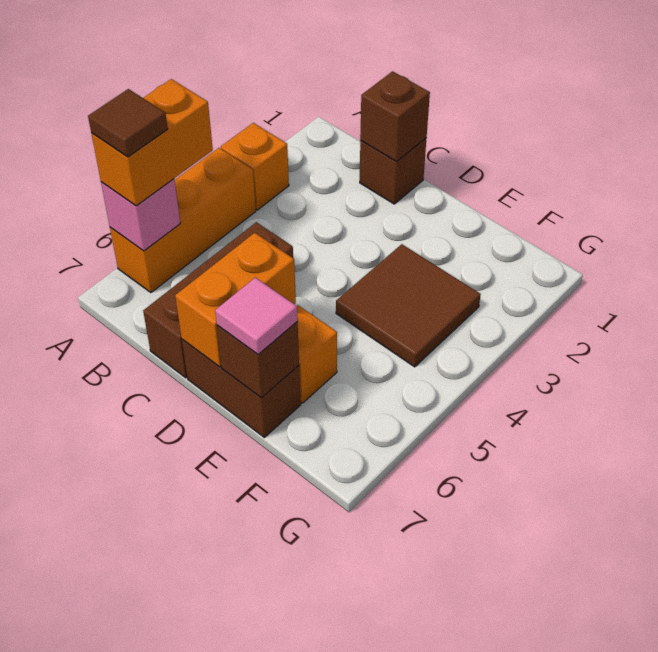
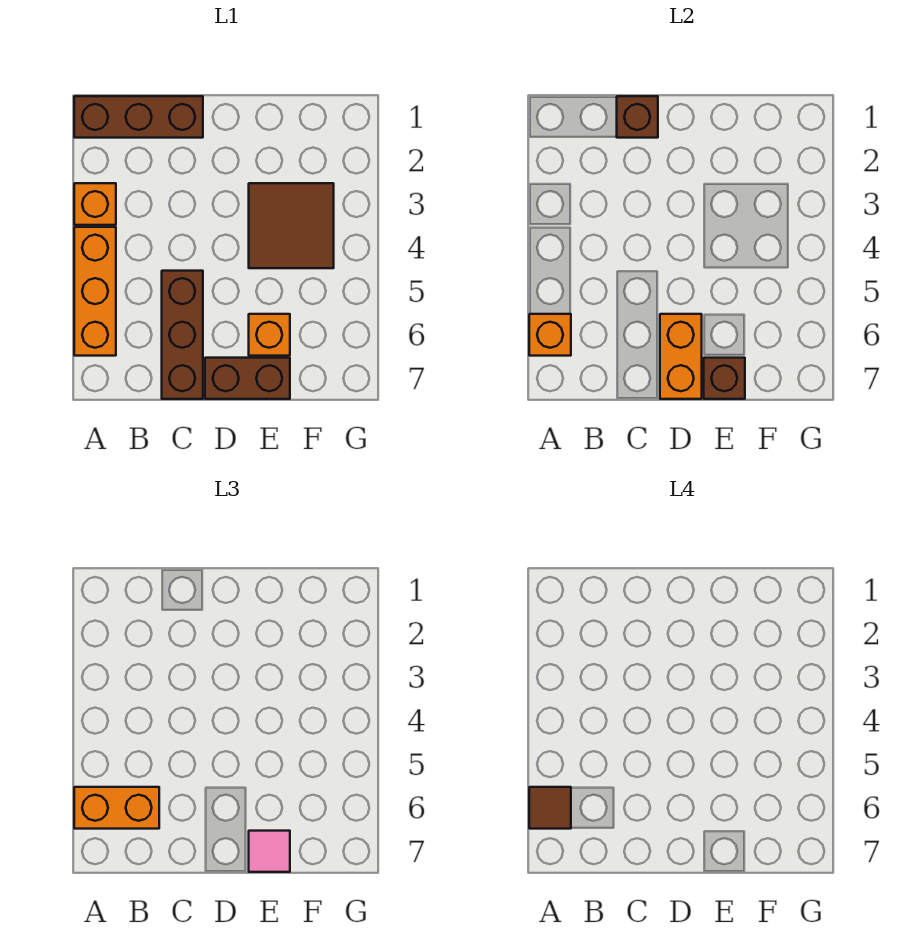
orange 1x2 brick [91,79,213,206] -> orange 1x2 brick turned to [74,787,159,829]
pink 1x1 brick [101,179,180,251] -> orange 1x1 brick [529,314,571,356]
brown 1x1 brick [360,138,426,204] -> brown 1x3 brick [74,96,203,138]

